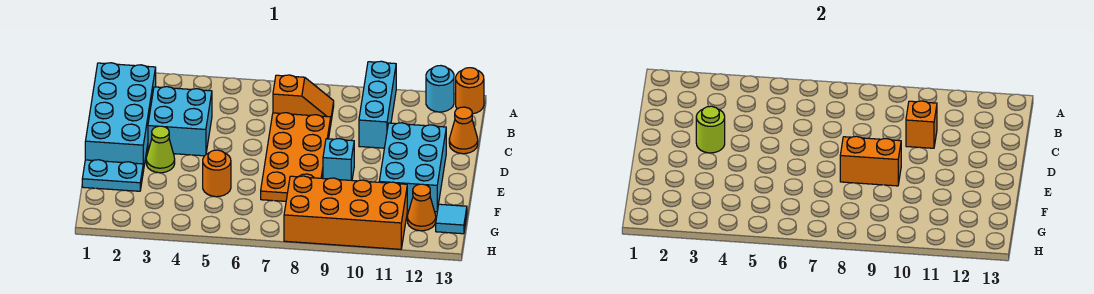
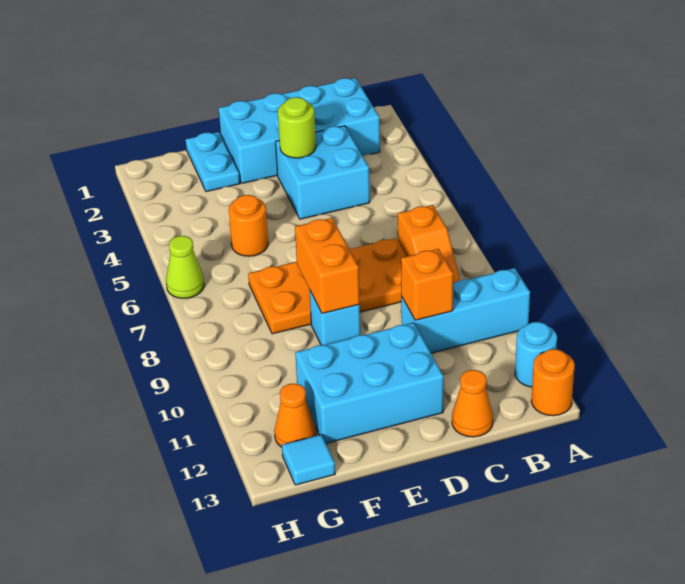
lime 1x1 cone [146,126,175,173] -> lime 1x1 cone moved to [166,236,204,298]
orange 2x4 brick [284,176,407,249] -> none

